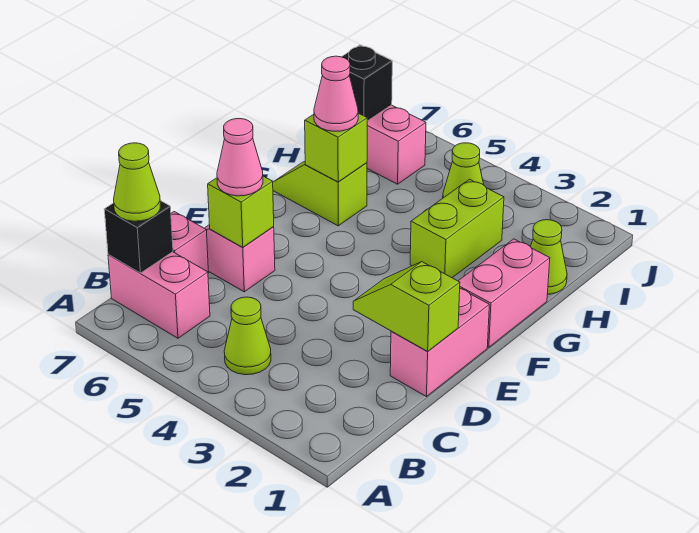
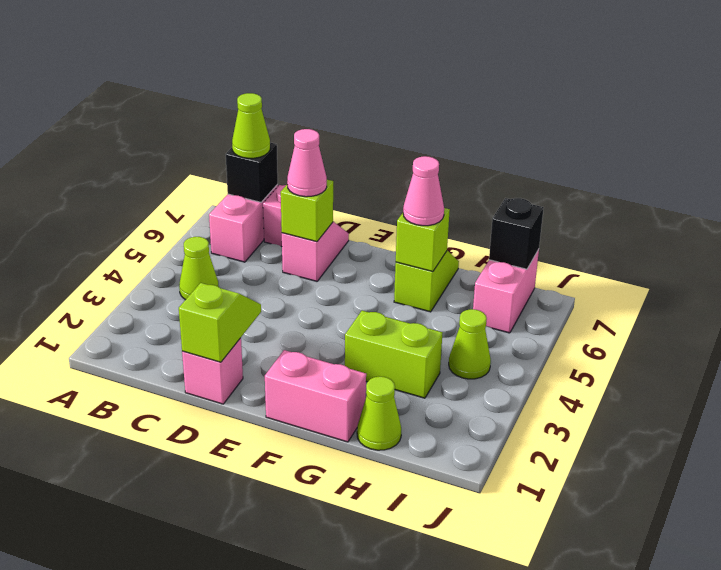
pink 1x2 brick [390,289,489,397] -> pink 1x1 brick [182,338,243,404]

